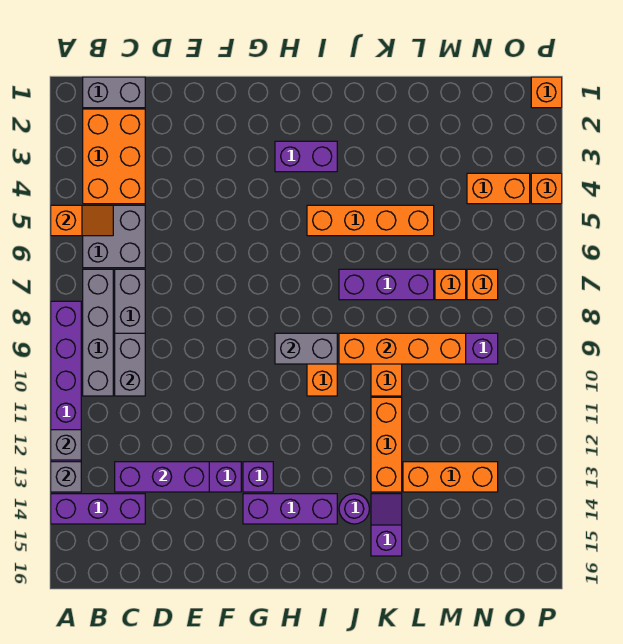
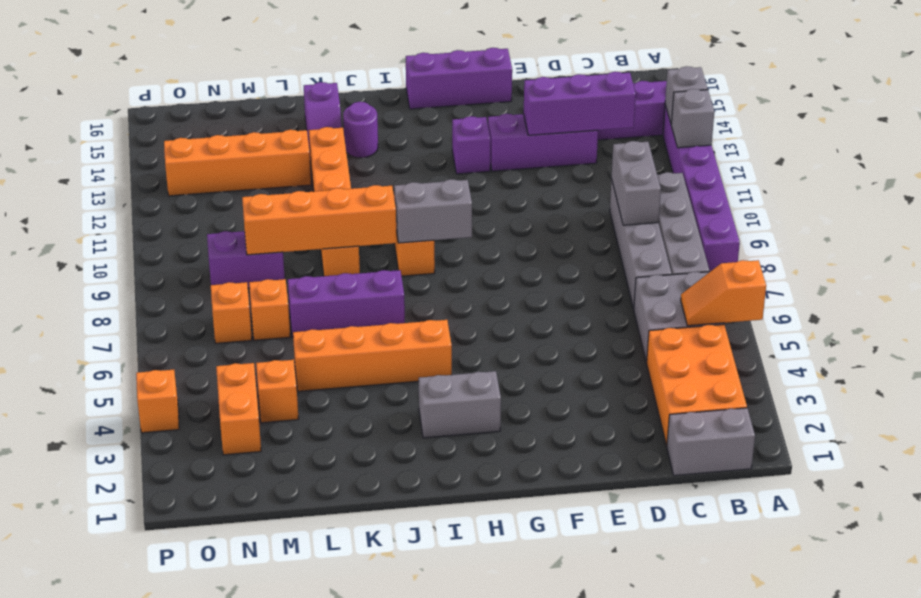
purple 1x3 brick [243,494,337,524] -> purple 1x3 brick moved to [406,48,512,109]
purple 1x2 brick [275,141,337,172] -> grey 1x2 brick [419,371,501,438]
orange 1x3 brick [403,462,498,492] -> orange 1x4 brick [164,130,311,196]
orange 1x2 brick [467,173,530,204] -> orange 1x2 brick turned to [216,363,261,455]
orange 1x1 brick [531,77,562,108] -> orange 1x1 brick moved to [256,360,299,423]

